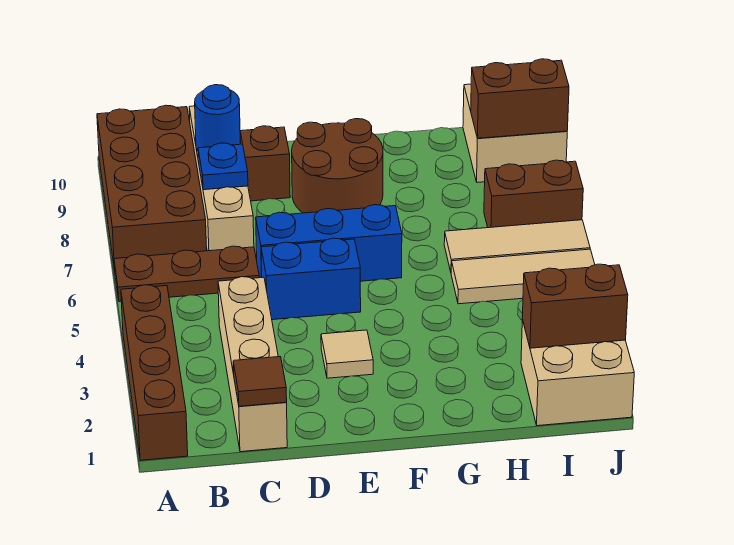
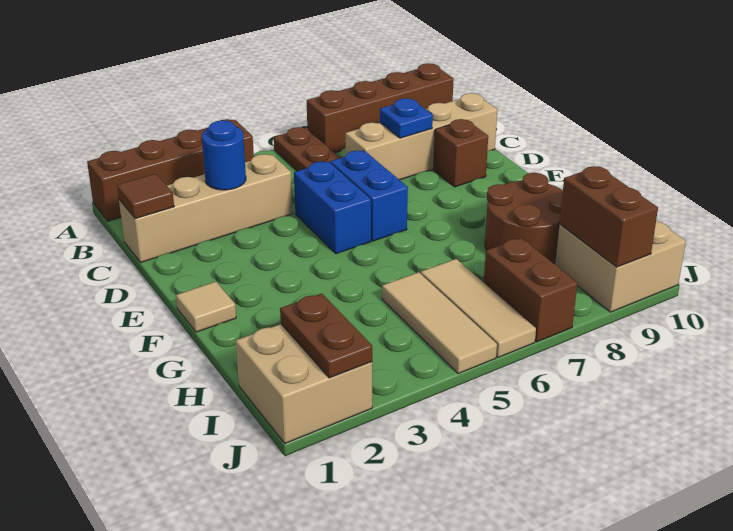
brown 2x4 brick [97,105,207,271] -> brown 1x4 brick [307,63,454,153]
blue 1x1 round brick [195,85,240,151] -> blue 1x1 round brick moved to [202,120,246,190]
blue 1x3 brick [256,205,402,281] -> blue 1x2 brick [331,151,408,241]
tan 1x1 tile [321,330,373,378] -> tan 1x1 tile moved to [176,282,236,332]
brown 2x2 round brick [292,119,383,213] -> brown 2x2 round brick moved to [485,173,563,264]
brown 1x2 brick [522,264,628,348] -> brown 1x2 plate [280,293,372,378]

